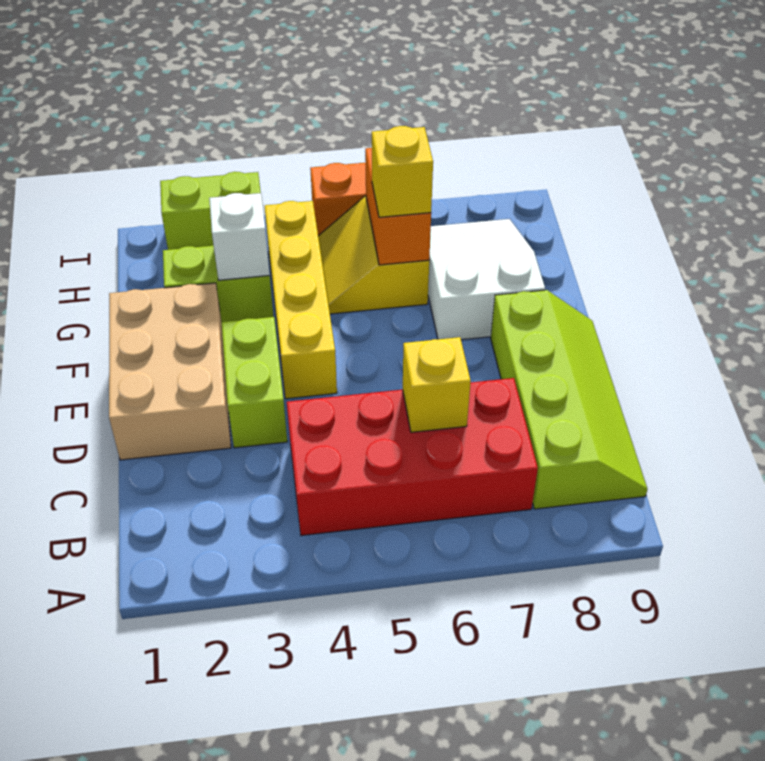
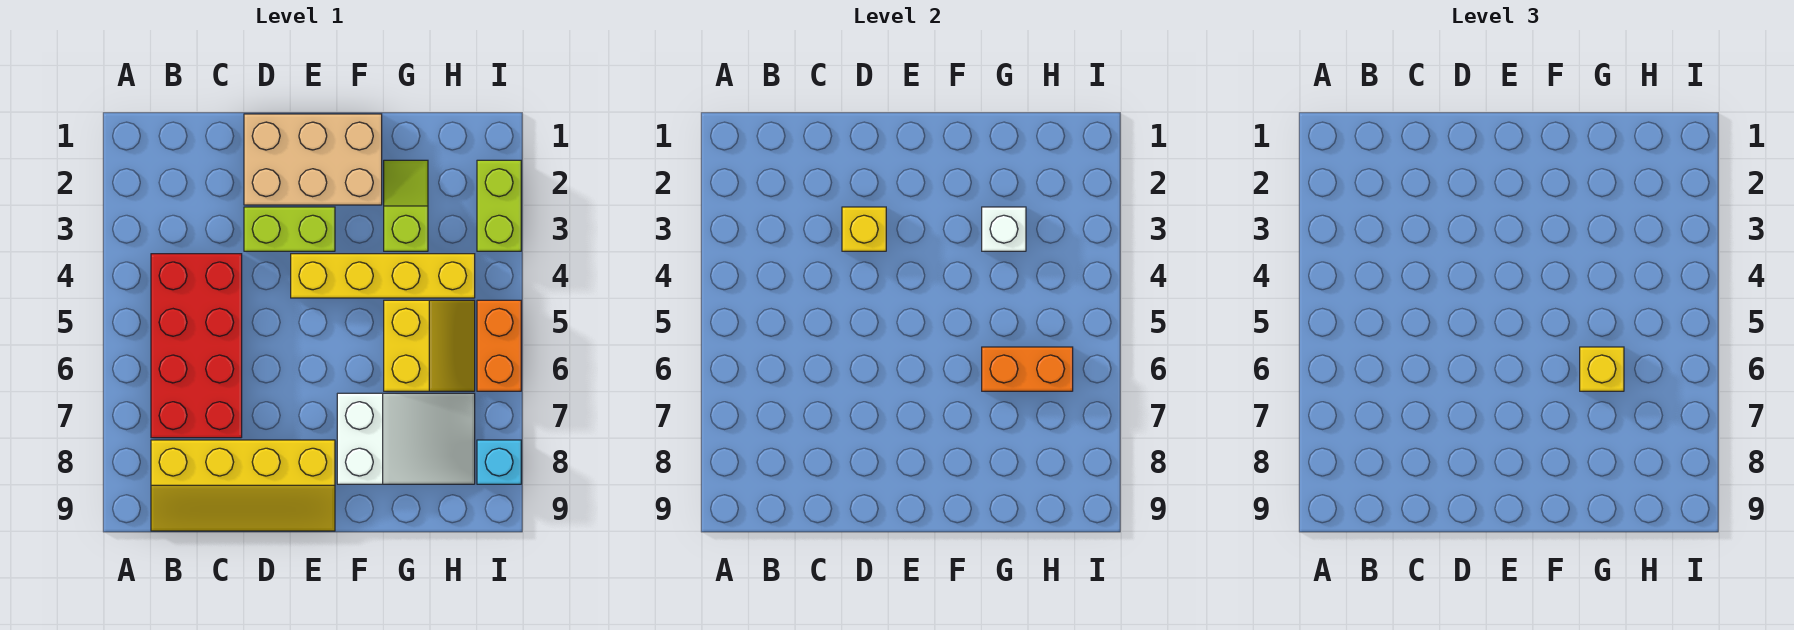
lime 2x4 slope [491,290,647,509] -> yellow 2x4 slope [151,440,335,531]
yellow 1x1 brick [403,337,471,432] -> yellow 1x1 brick moved to [842,207,886,251]
lime 1x2 brick [163,246,274,322] -> lime 1x2 slope [384,160,428,251]
yellow 2x2 slope [318,196,429,314] -> yellow 2x2 slope turned to [384,300,475,391]
none -> cyan 1x1 brick [477,440,521,484]

